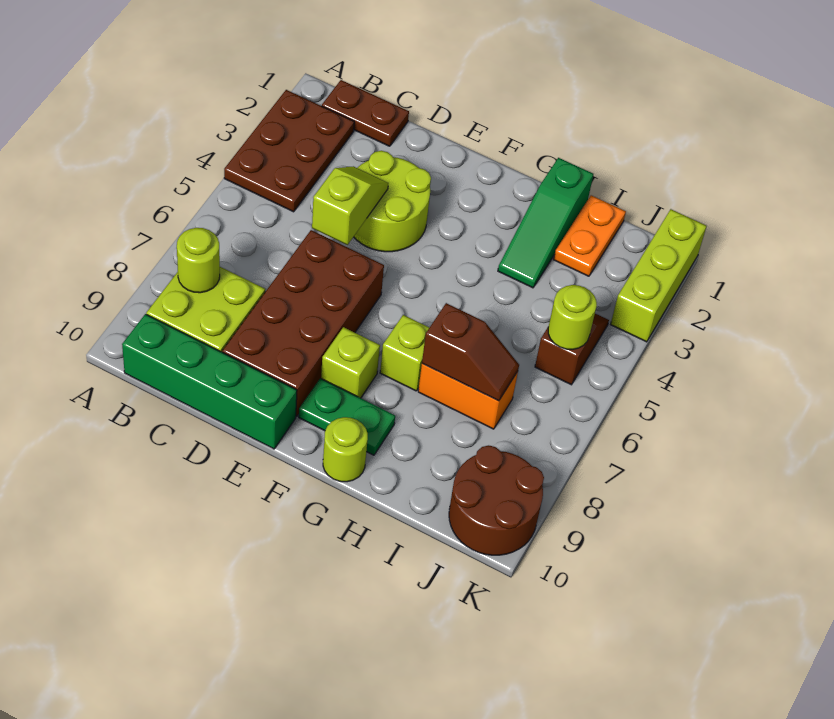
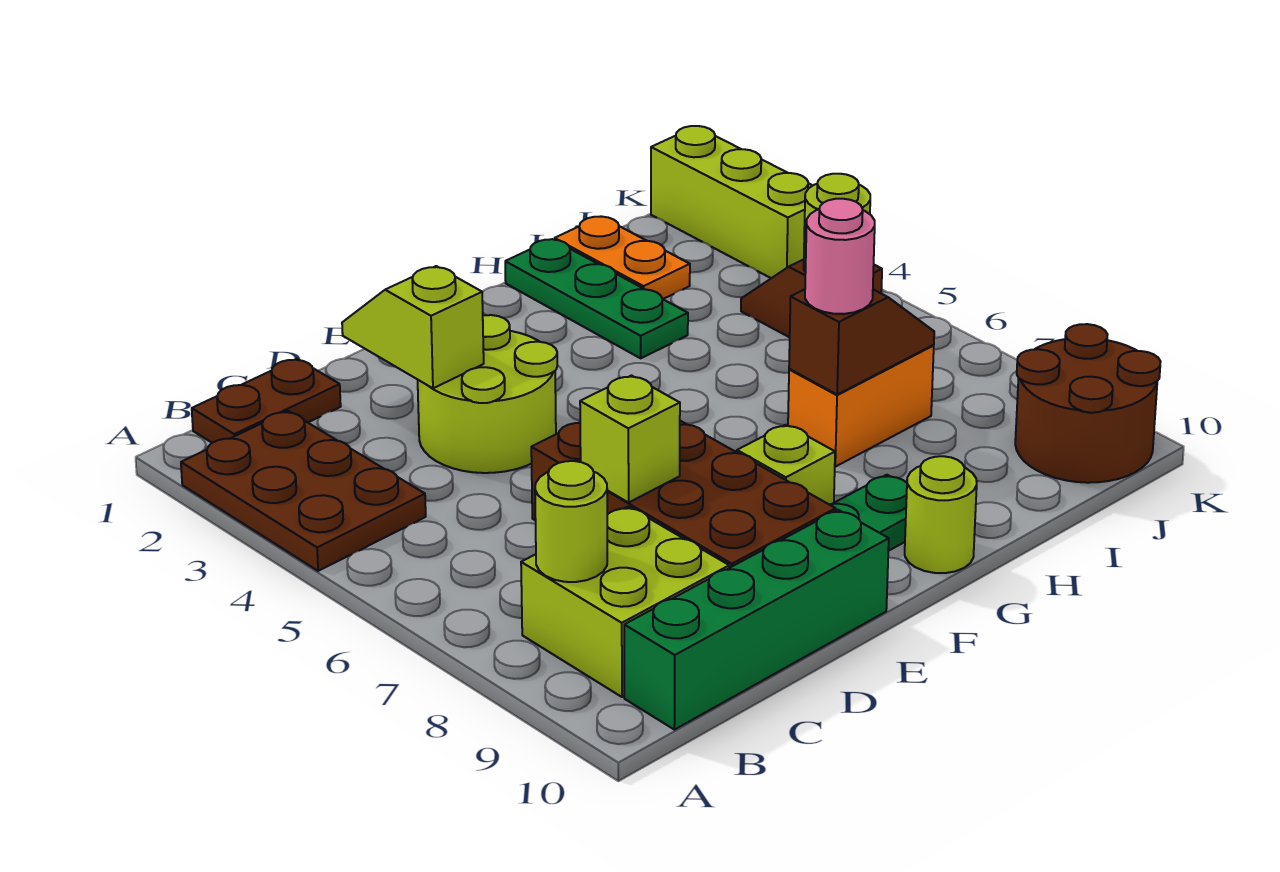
lime 1x2 slope [312,166,388,245] -> lime 1x2 slope moved to [342,266,484,388]
lime 1x1 brick [380,315,429,391] -> lime 1x1 brick moved to [580,376,680,503]
green 1x3 slope [498,158,593,288] -> green 1x3 plate [505,239,688,358]
none -> pink 1x1 round brick [805,199,875,314]

